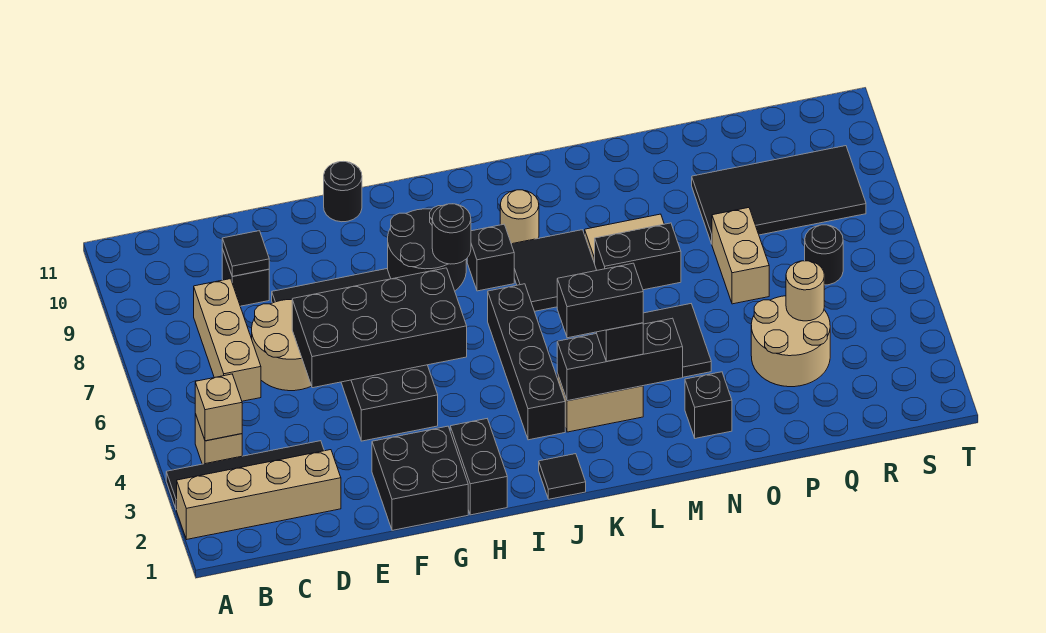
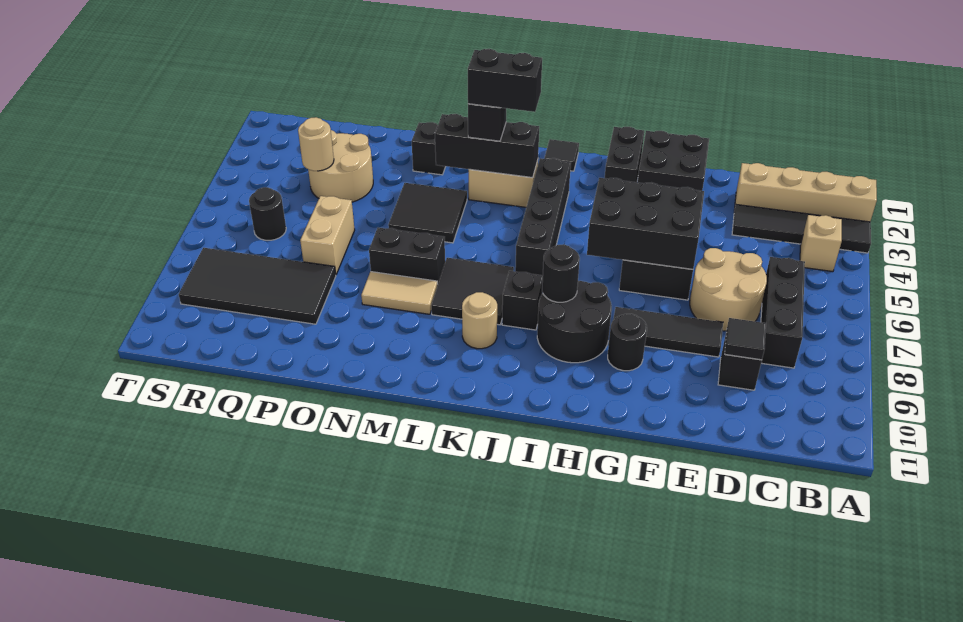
tan 1x1 brick [195,374,242,441] -> none
tan 1x3 brick [194,279,261,401] -> black 1x3 brick [761,257,805,368]
black 2x4 brick [292,268,467,388] -> black 2x3 brick [587,178,704,269]
black 1x1 round brick [324,162,362,222] -> black 1x1 round brick moved to [608,314,647,371]

